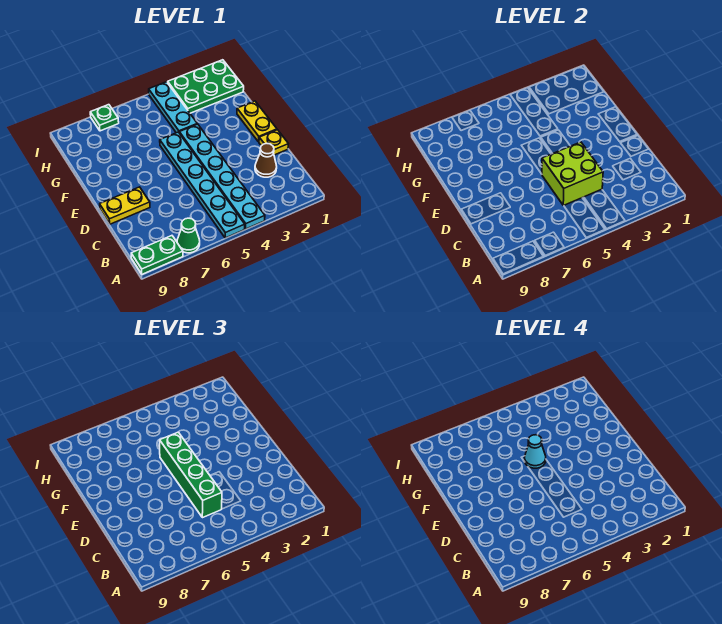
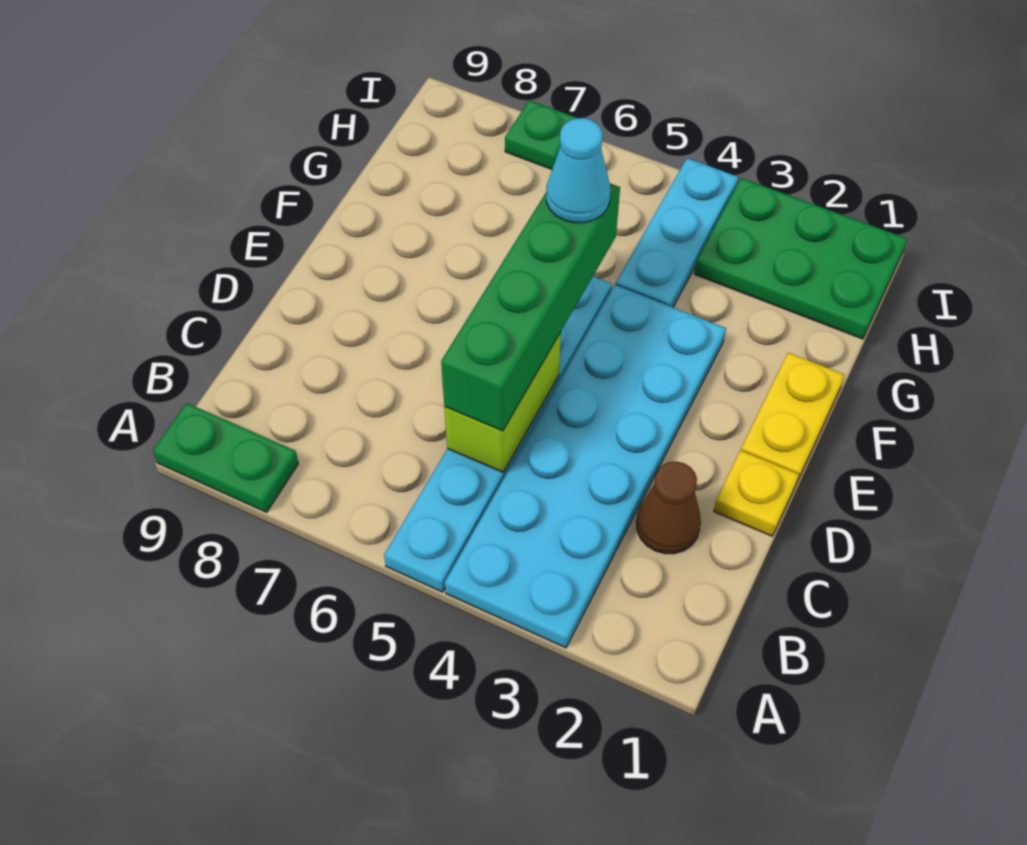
cyan 1x6 plate [179,124,265,229] -> cyan 2x6 plate [445,285,726,648]
green 1x1 cone [177,218,200,253] -> none
lime 2x2 brick [542,142,603,205] -> lime 1x2 brick [444,332,561,472]
yellow 1x2 plate [100,187,150,224] -> none

